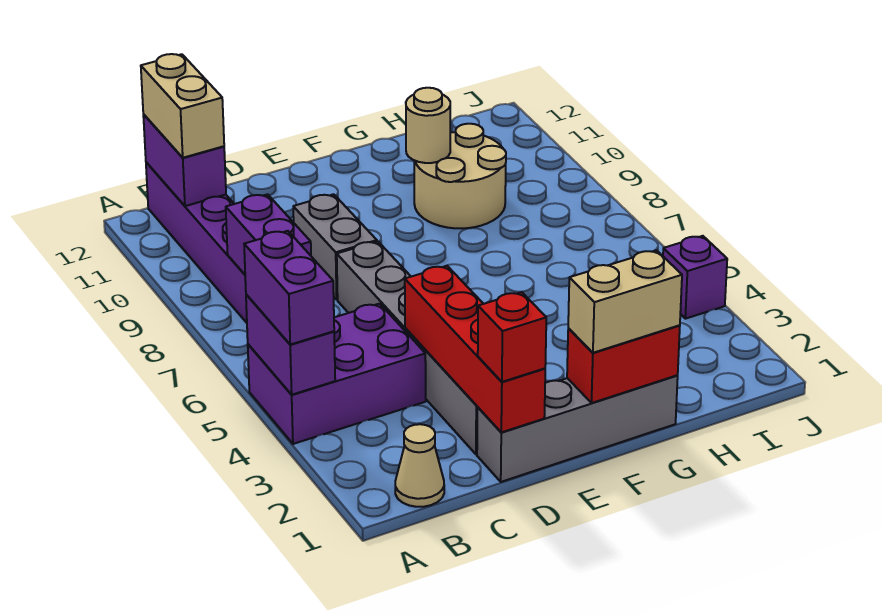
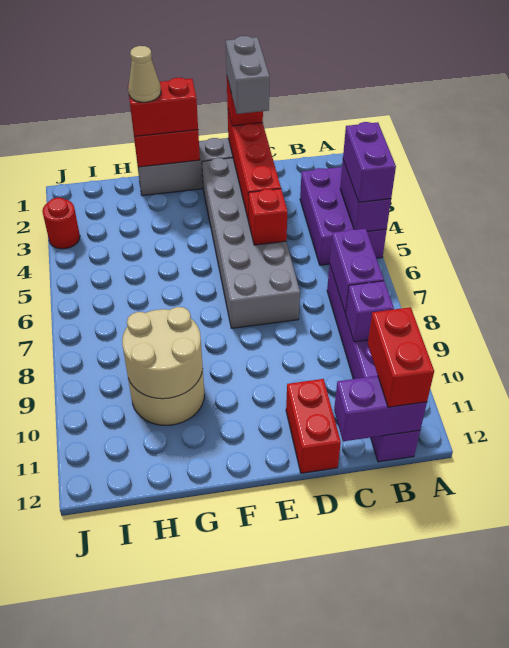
purple 2x3 brick [248,304,426,444] -> purple 2x3 brick turned to [300,167,387,265]
tan 1x1 cone [395,424,444,507] -> tan 1x1 cone moved to [128,46,161,102]
purple 1x2 brick [143,114,226,206] -> purple 1x2 brick turned to [334,376,427,441]
tan 1x2 brick [141,54,224,158] -> red 1x2 brick [368,307,434,407]
grey 1x6 brick [337,241,477,454] -> grey 2x6 brick [202,158,300,328]
none -> red 1x1 brick [248,189,287,245]
grey 1x2 brick [293,194,377,300] -> grey 1x2 brick moved to [226,36,270,114]
none -> red 1x2 brick [286,379,341,473]
tan 1x2 brick [568,250,682,353] -> red 1x2 brick [128,78,198,136]
tan 1x1 round brick [406,88,450,163] -> tan 2x2 round brick [122,307,203,399]
none -> red 1x1 round brick [42,198,80,249]
purple 1x1 brick [663,236,727,319] -> purple 1x1 brick moved to [346,281,394,342]

